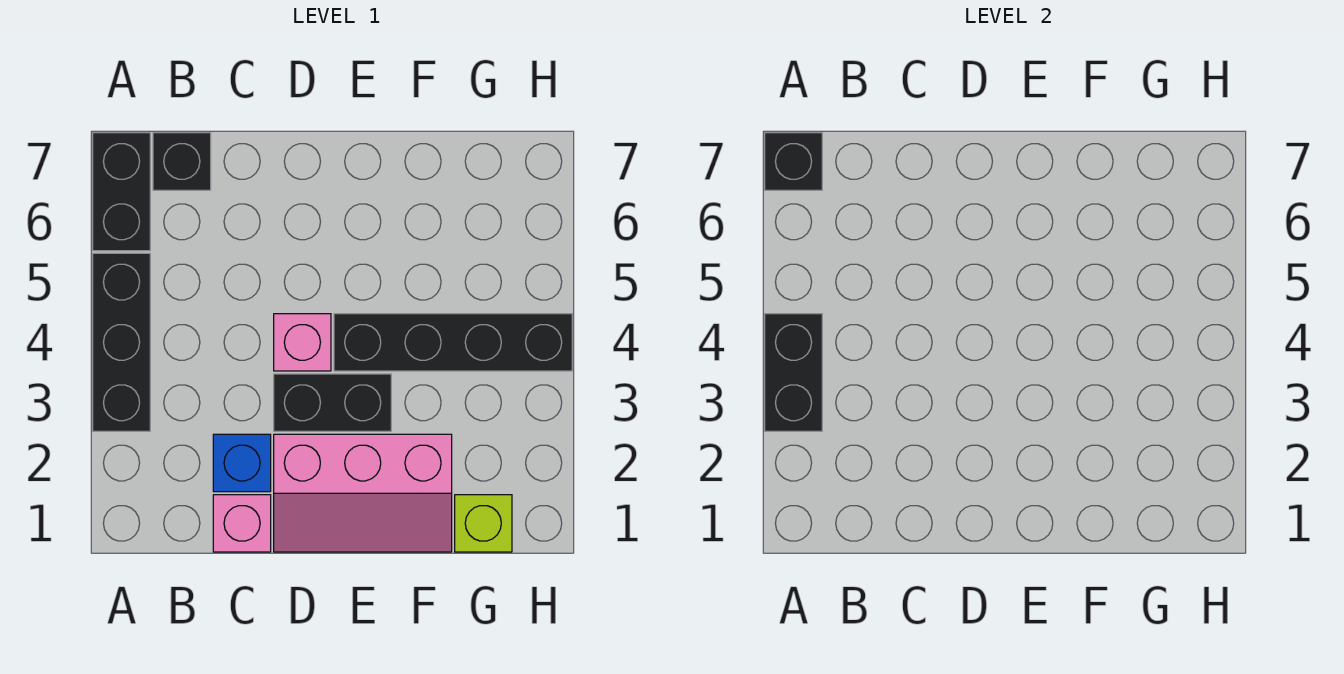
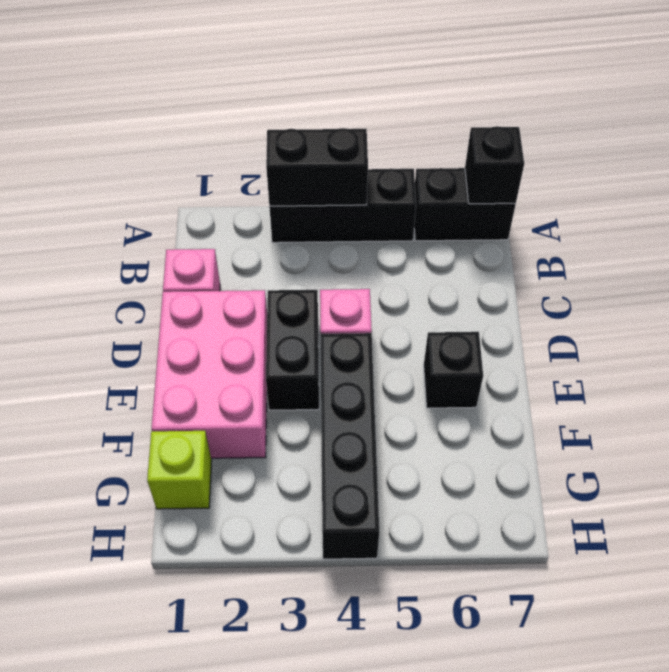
black 1x1 brick [153,133,211,190] -> black 1x1 brick moved to [424,332,483,408]
blue 1x1 brick [213,434,271,492] -> none
pink 2x3 slope [274,434,452,552] -> pink 2x3 brick [151,290,267,458]

